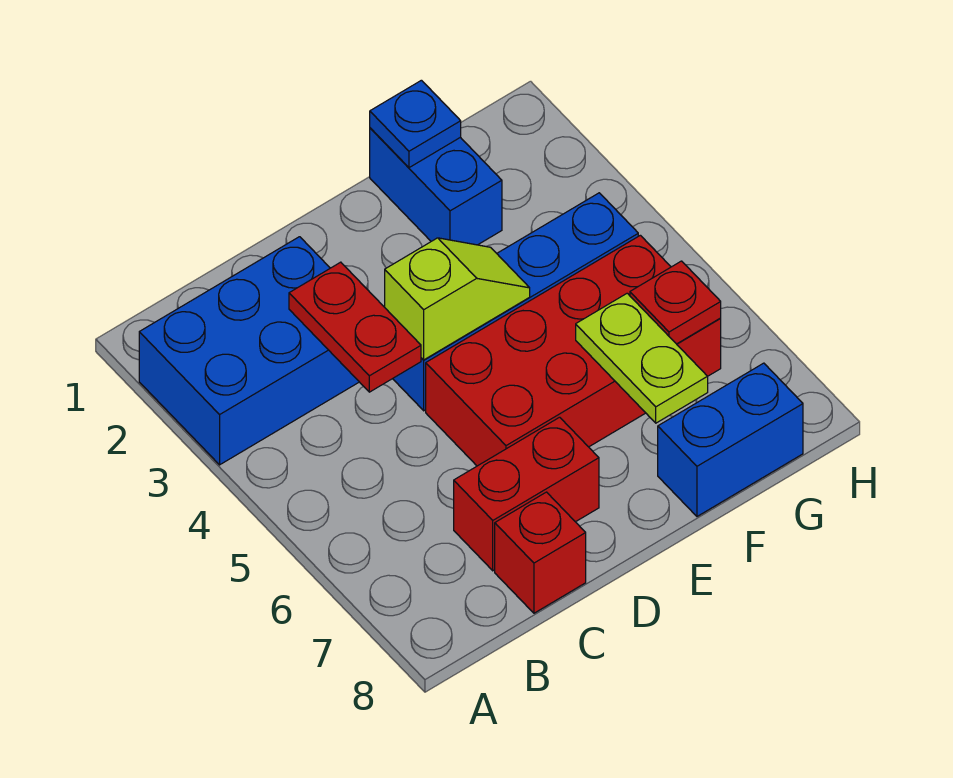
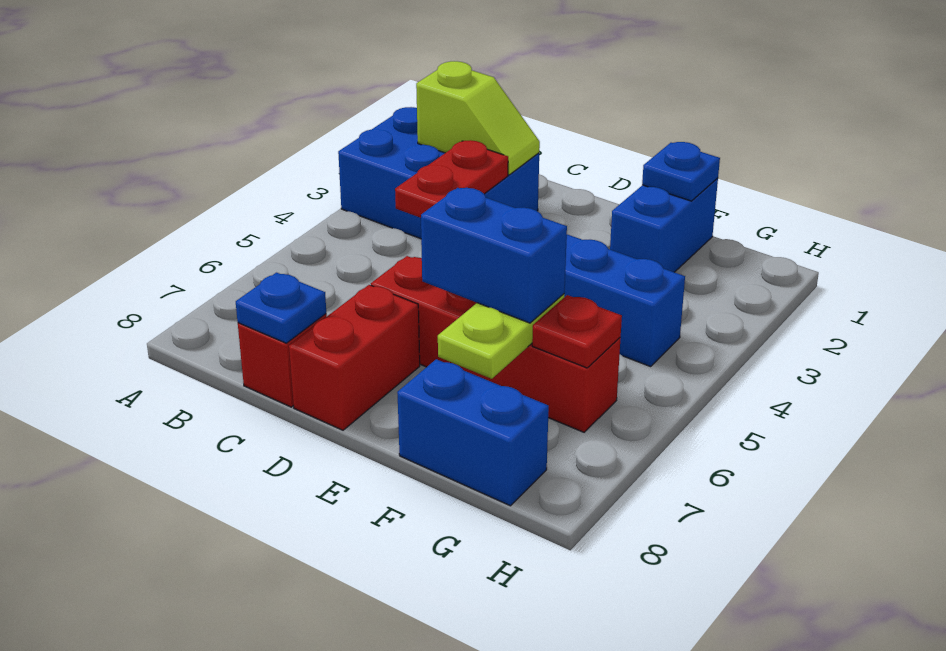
red 1x2 brick [454,417,599,571] -> red 1x2 brick turned to [289,285,420,430]
none -> blue 1x1 plate [236,273,326,343]
lime 1x2 slope [385,238,530,360] -> lime 1x2 slope moved to [416,61,540,175]
red 2x4 brick [426,235,721,466] -> red 1x4 brick [371,256,621,432]
none -> blue 1x2 brick [421,188,567,323]

